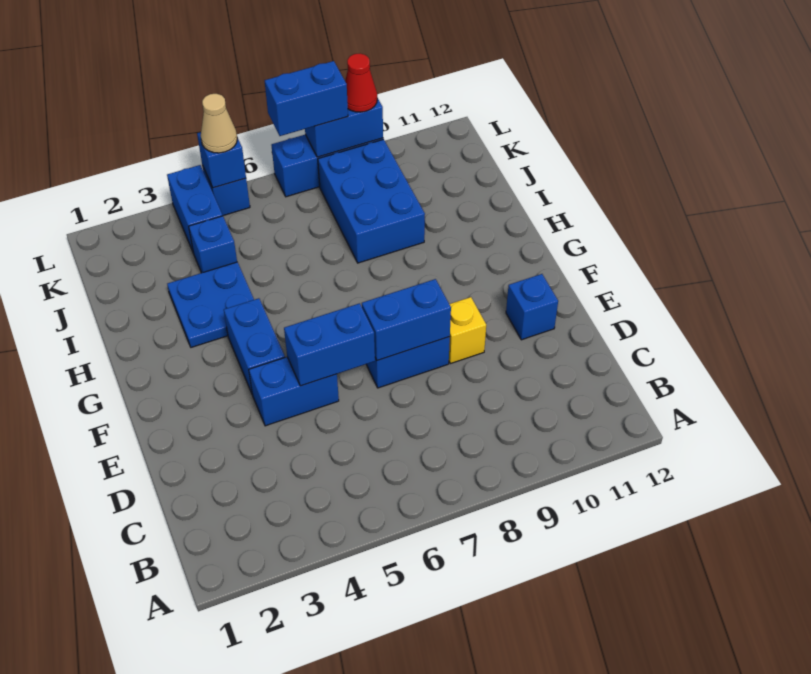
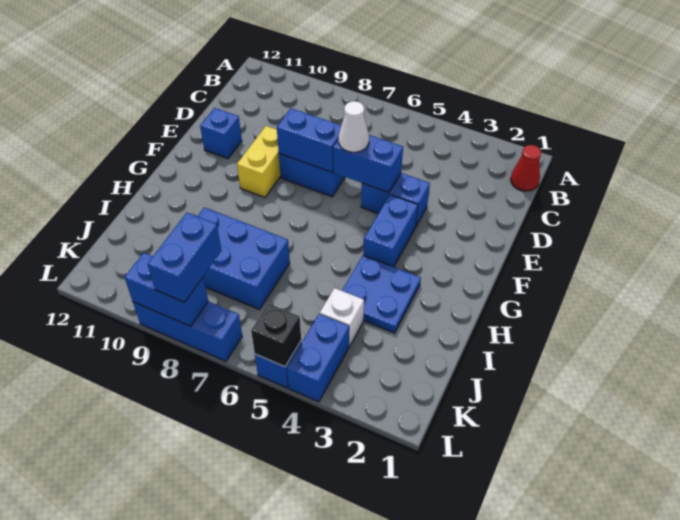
none -> white 1x1 cone [339,101,369,152]
yellow 1x1 brick [449,297,486,364] -> yellow 1x2 brick [237,126,280,197]
blue 2x3 brick [318,139,425,263] -> blue 2x3 brick turned to [197,207,290,310]
blue 1x1 brick [189,216,237,273] -> white 1x1 brick [320,288,364,347]
blue 1x1 brick [197,132,246,188] -> black 1x1 brick [251,304,301,367]
tan 1x1 cone [201,94,237,153] -> none
blue 1x2 brick [265,61,348,136] -> blue 1x2 brick turned to [147,213,221,302]
red 1x1 cone [345,54,377,112] -> red 1x1 cone moved to [511,145,541,191]

